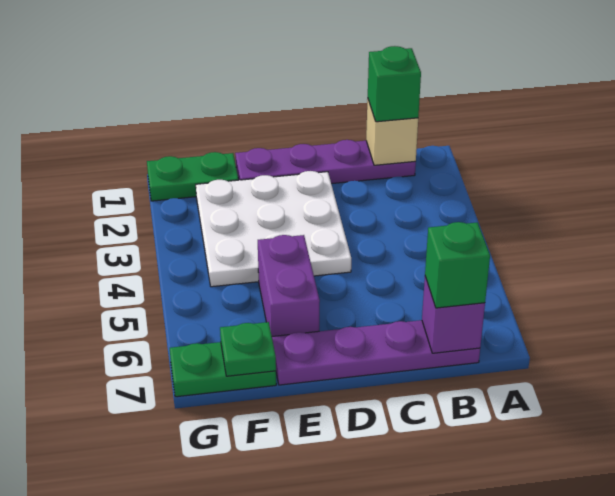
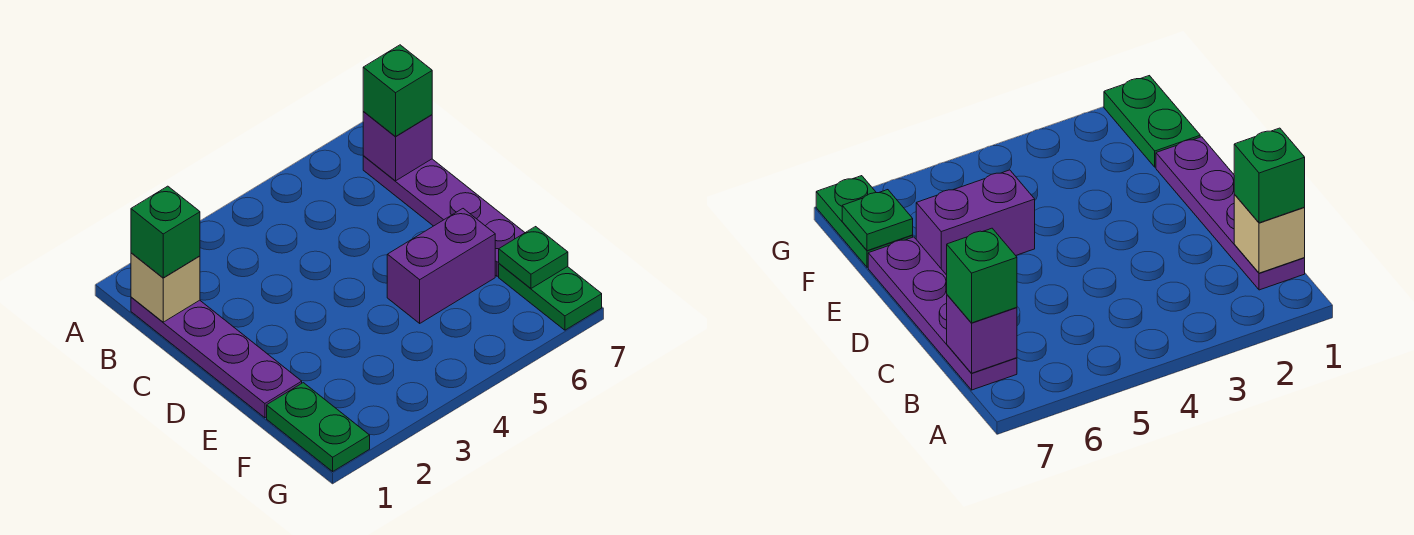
white 3x3 plate [196,171,351,287] -> none

